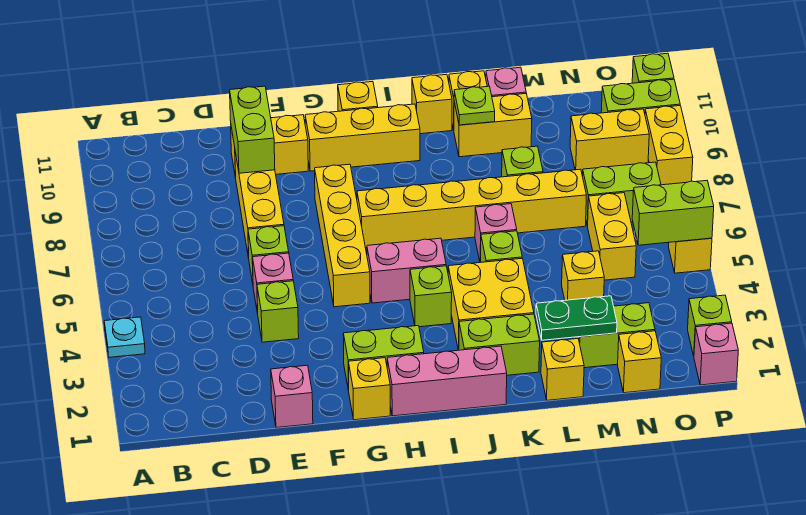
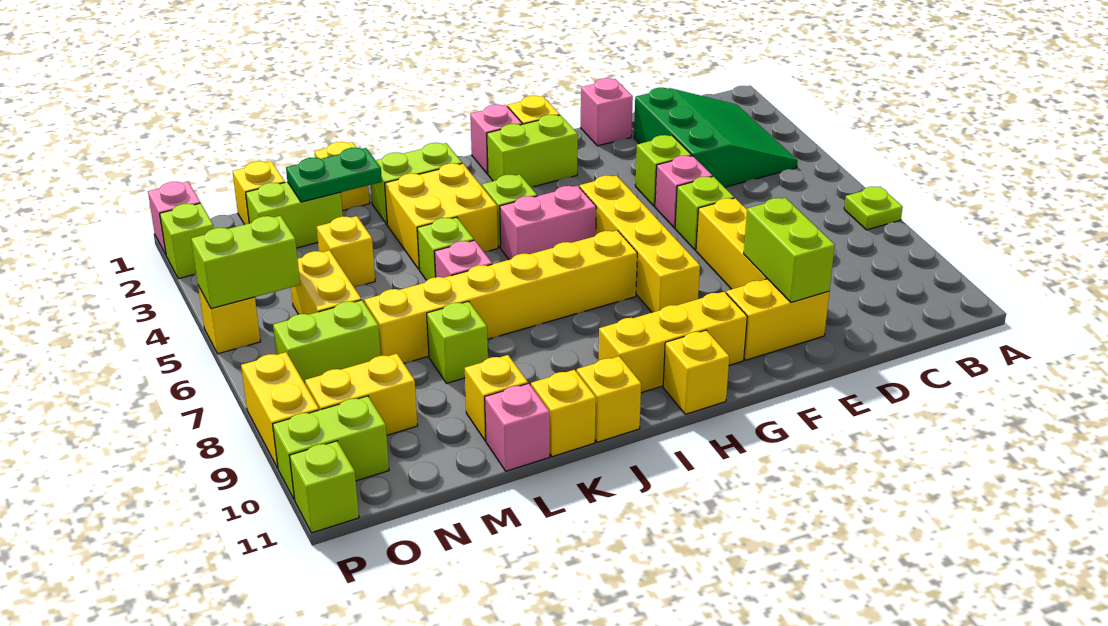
cyan 1x1 plate [104,317,145,357] -> none
none -> green 3x3 slope [634,88,797,187]
pink 1x3 brick [387,346,507,416] -> pink 1x1 brick [470,105,522,174]
yellow 1x2 brick [454,93,532,157] -> yellow 1x1 brick [465,355,528,441]
lime 1x1 plate [454,86,495,125] -> lime 1x1 plate moved to [844,186,903,230]

